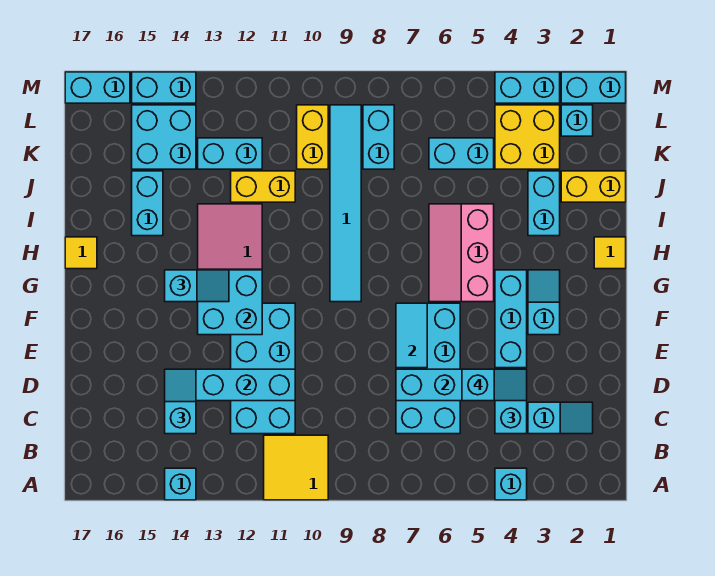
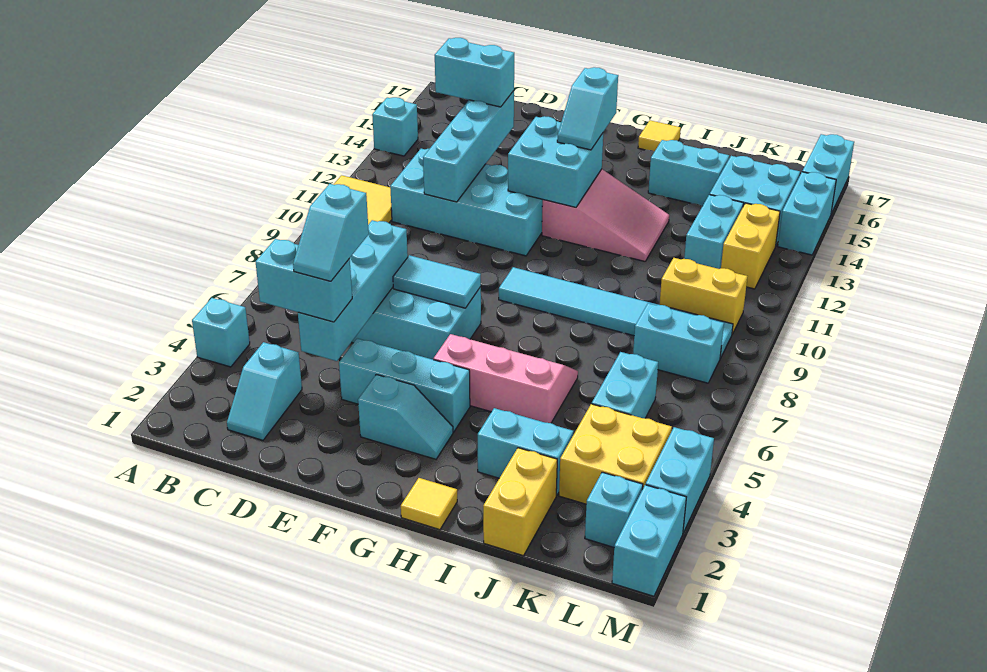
cyan 1x2 slope [165,369,196,434] -> cyan 1x2 brick [435,38,514,107]
yellow 1x2 brick [231,171,295,202] -> yellow 1x2 brick moved to [721,203,780,289]

